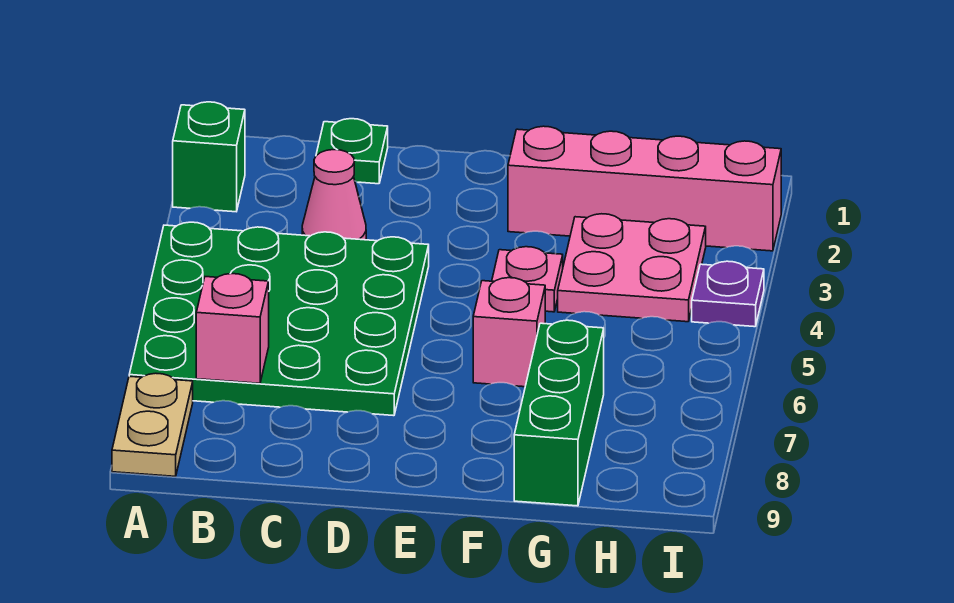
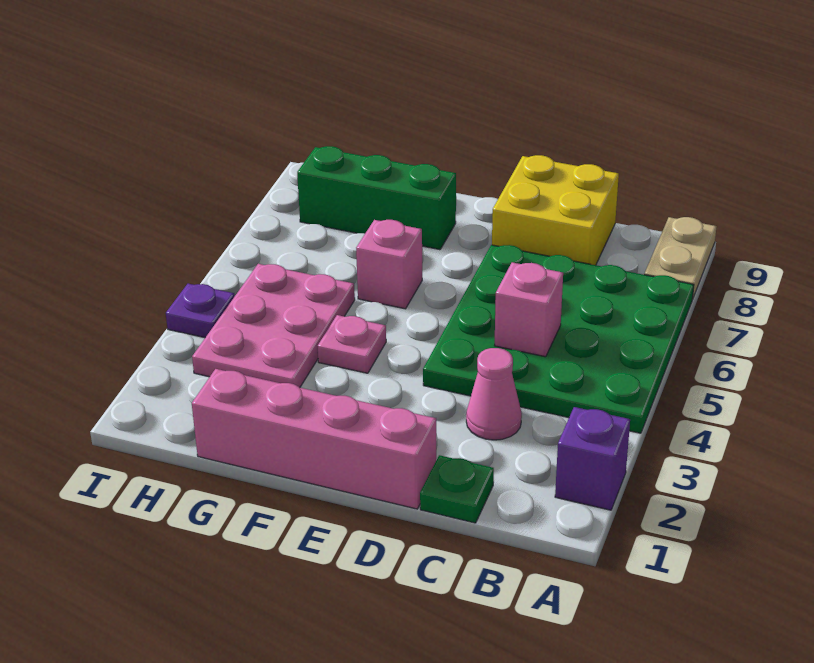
green 1x1 brick [173,102,245,212] -> purple 1x1 brick [555,407,630,510]
pink 1x1 brick [196,274,269,383] -> pink 1x1 brick moved to [495,262,563,357]
none -> yellow 2x2 brick [492,155,619,265]
pink 1x4 brick [508,126,781,251] -> pink 1x4 brick moved to [192,369,436,509]
pink 2x2 plate [558,214,706,322] -> pink 2x3 plate [192,264,355,387]
green 1x3 brick [514,320,604,506] -> green 1x3 brick turned to [297,146,456,250]

